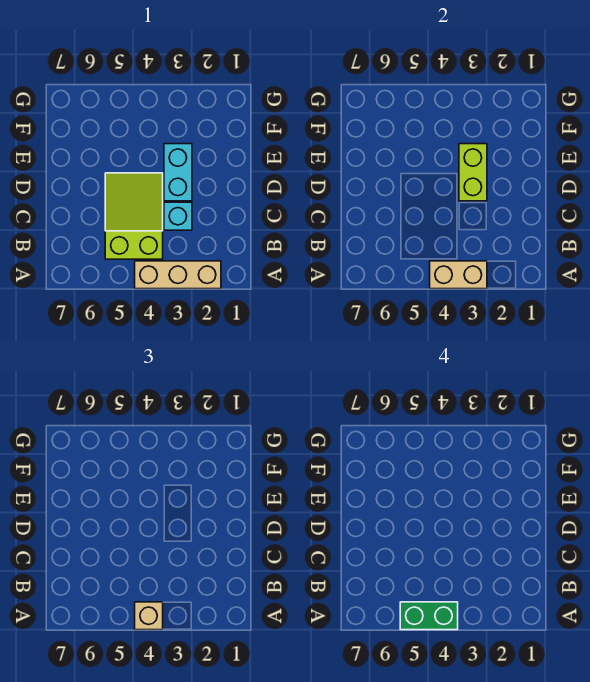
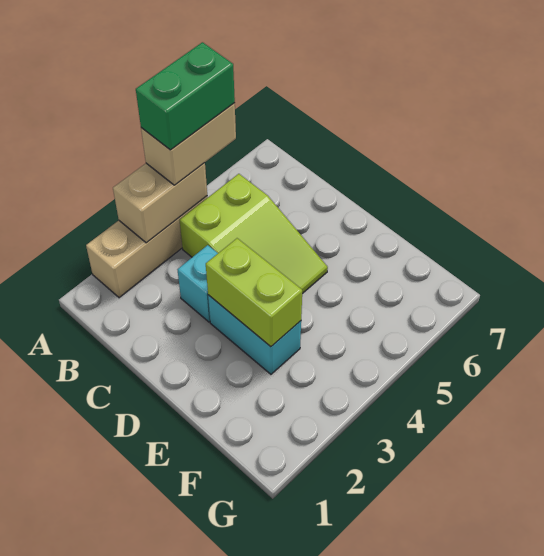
tan 1x1 brick [135,602,163,630] -> tan 1x2 brick [141,103,236,185]

